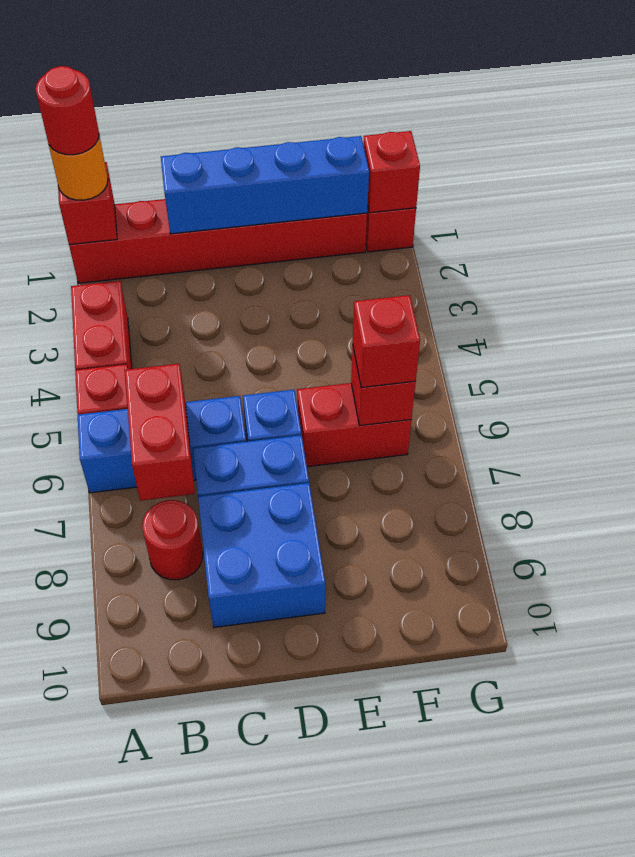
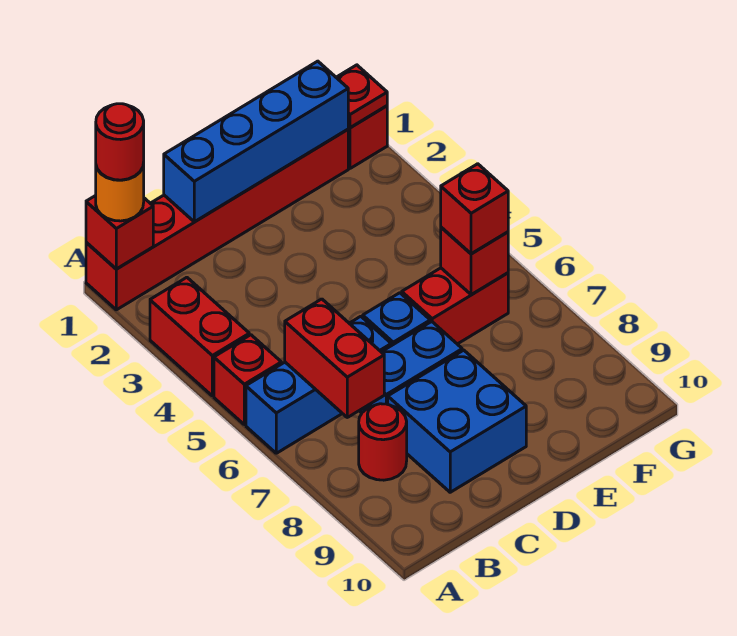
red 1x1 brick [363,131,420,213] -> red 1x1 plate [336,65,387,128]

